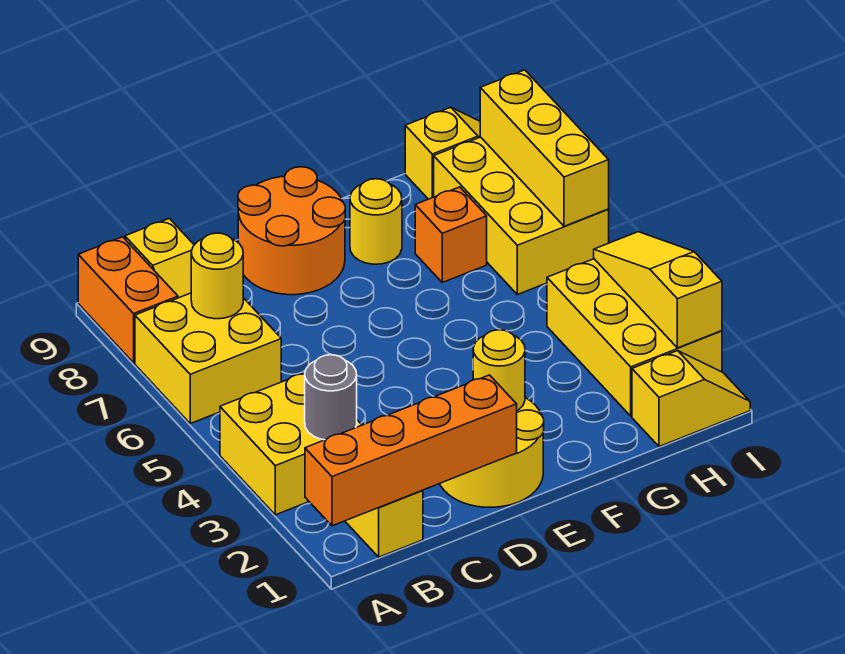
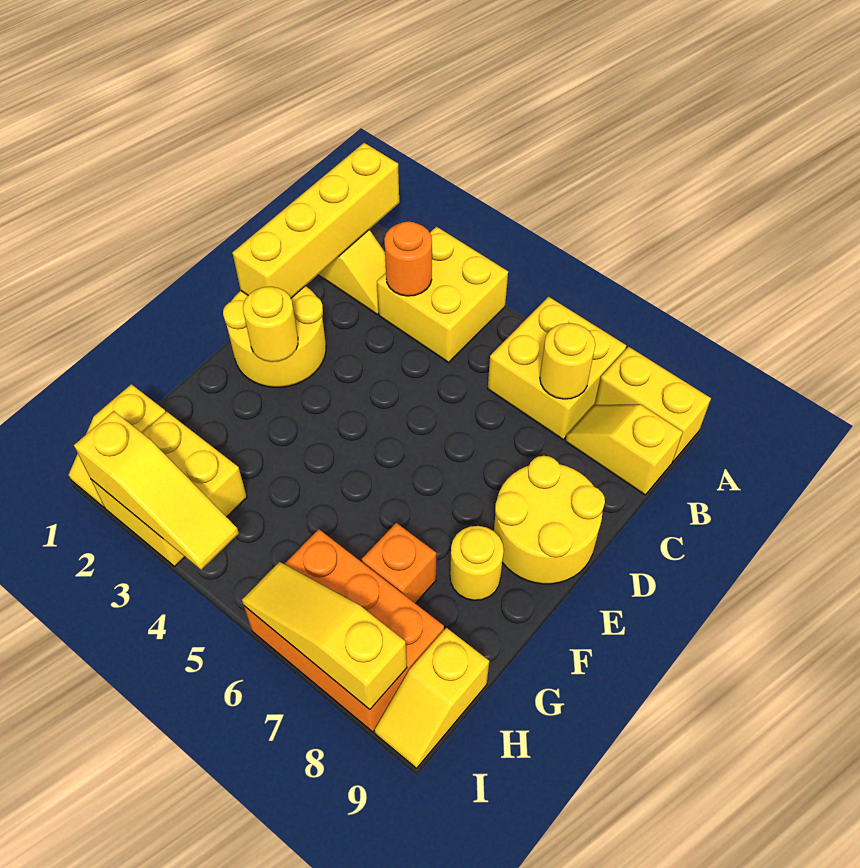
orange 1x4 brick [305,375,517,526] -> yellow 1x4 brick [233,143,399,298]
orange 1x2 brick [78,237,178,363] -> yellow 1x2 brick [595,347,711,461]
grey 1x1 round brick [305,355,357,440] -> orange 1x1 round brick [384,222,432,296]
orange 2x2 round brick [238,167,345,295] -> yellow 2x2 round brick [494,456,605,584]
yellow 2x3 brick [547,259,722,416] -> yellow 2x2 brick [91,412,247,566]
yellow 2x3 brick [434,137,609,295] -> orange 2x3 brick [244,529,444,732]
yellow 1x3 brick [480,70,609,226] -> yellow 1x3 slope [242,562,407,709]

